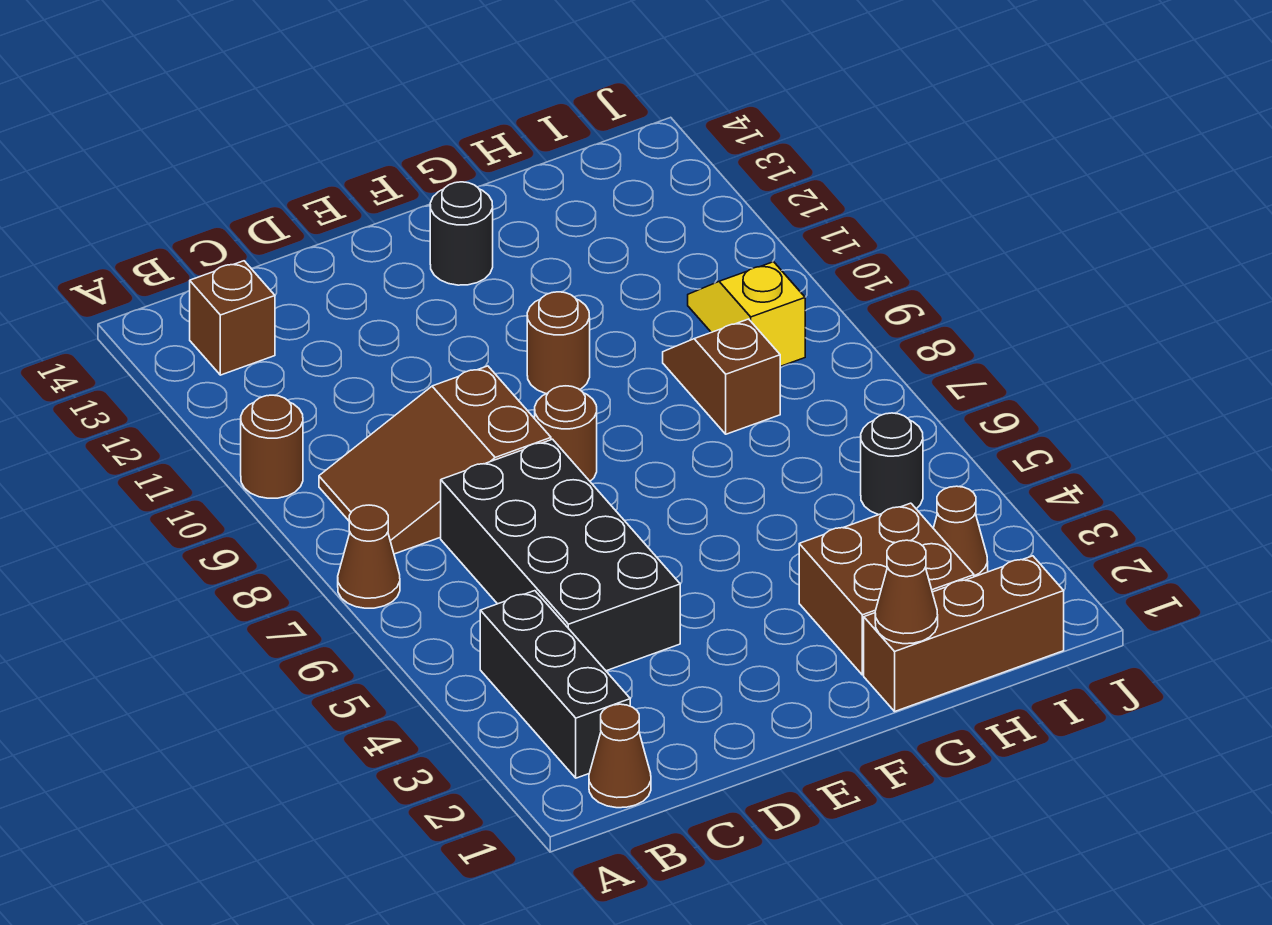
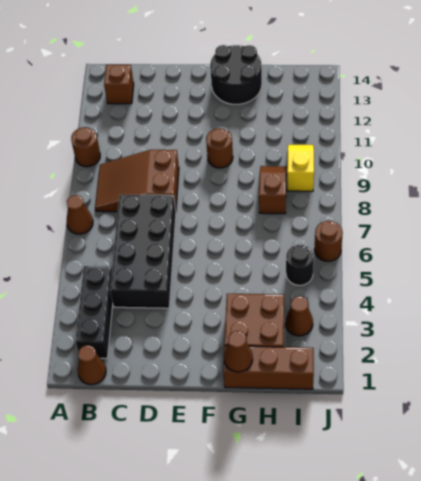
brown 1x1 round brick [535,386,597,481] -> brown 1x1 round brick moved to [314,221,343,261]
black 1x1 round brick [430,182,493,285] -> black 2x2 round brick [210,45,262,104]

